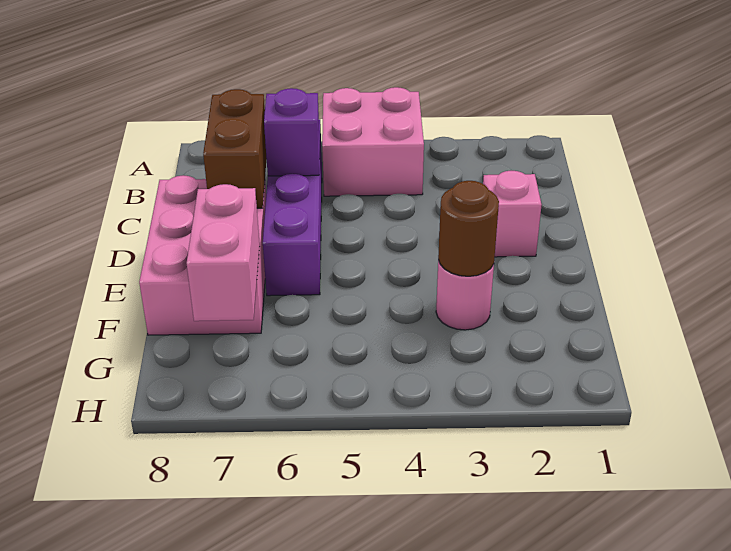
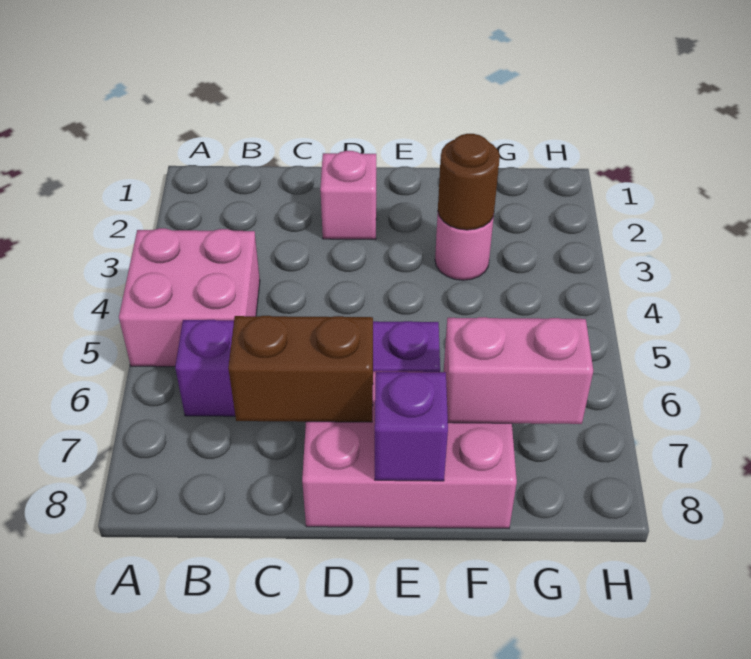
purple 1x1 brick [264,88,320,176] -> purple 1x1 brick moved to [375,372,448,481]

